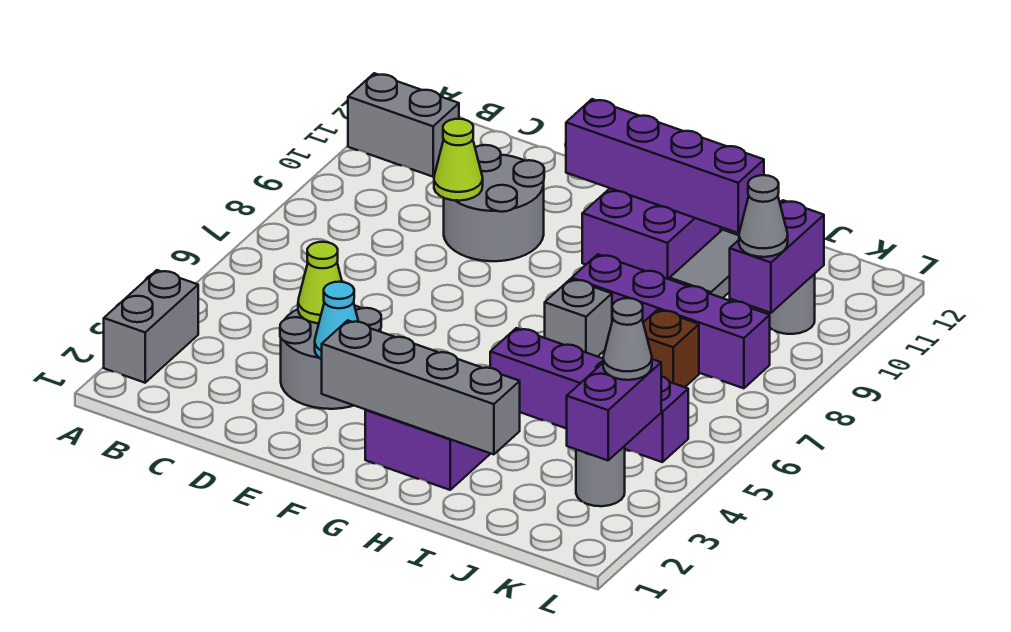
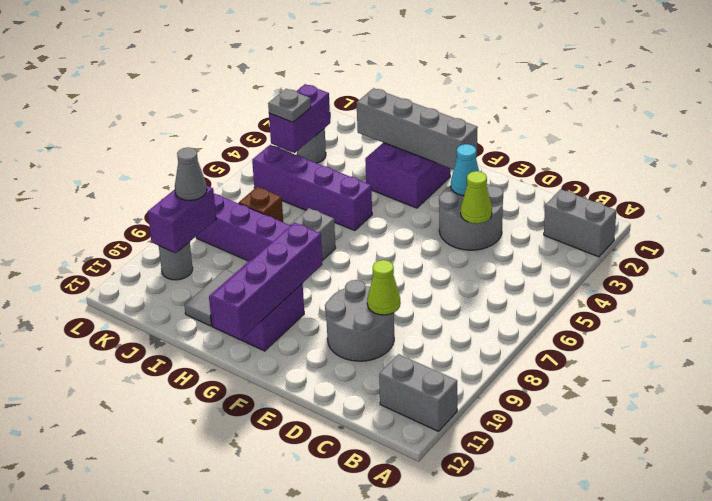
grey 1x2 brick [104,270,198,383] -> grey 1x2 brick turned to [544,189,616,257]
purple 1x4 brick [566,99,764,233] -> purple 1x4 brick turned to [211,223,322,340]
grey 1x1 cone [603,298,652,380] -> grey 1x1 plate [268,89,311,122]

